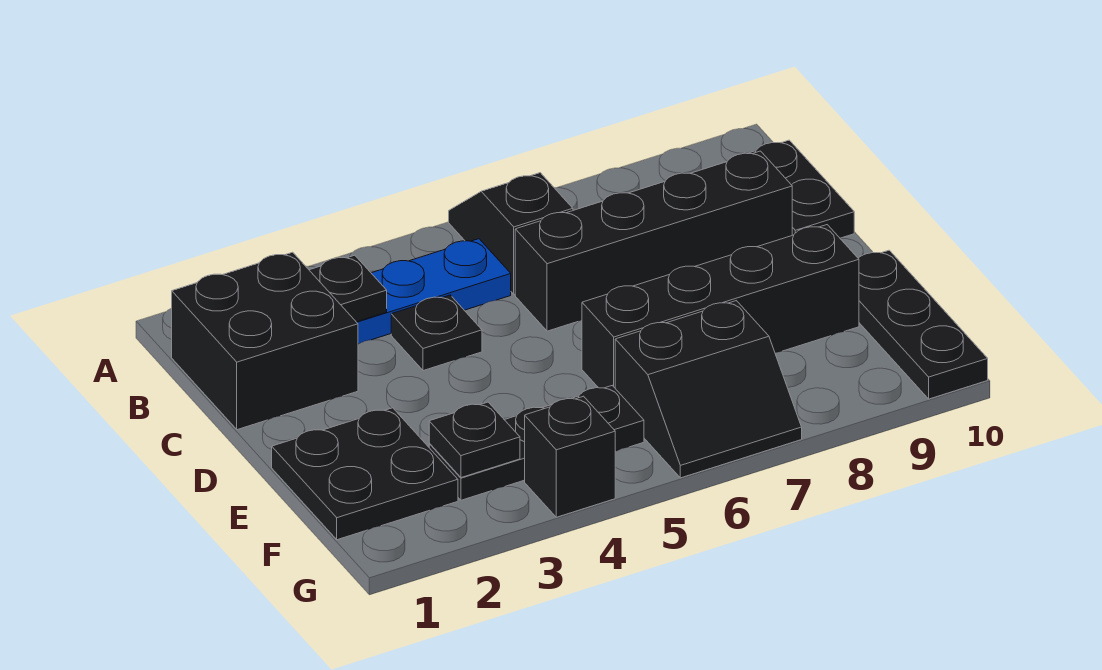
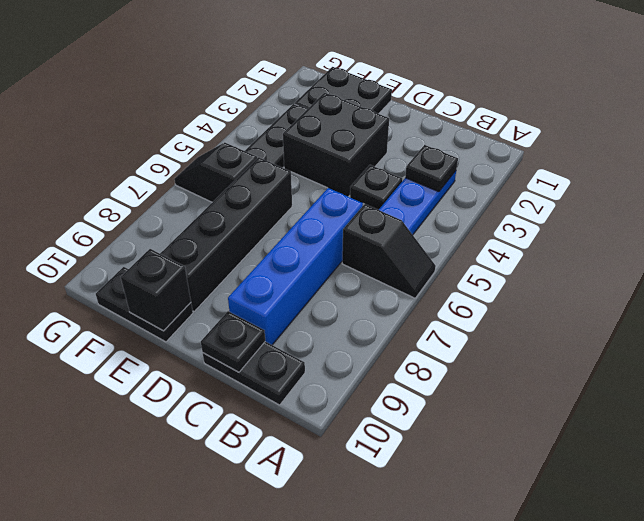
black 2x2 brick [172,252,358,430] -> black 2x2 brick moved to [283,93,389,197]
black 1x4 brick [515,151,792,331] -> blue 1x4 brick [228,188,363,345]
black 1x3 plate [858,250,988,399] -> black 1x2 plate [96,267,193,342]
black 1x1 plate [429,402,520,478] -> black 1x1 plate moved to [201,311,265,372]
black 2x2 slope [615,301,802,478] -> black 1x2 slope [174,142,257,202]
black 1x1 brick [525,396,615,517] -> black 1x1 brick moved to [121,249,191,331]

